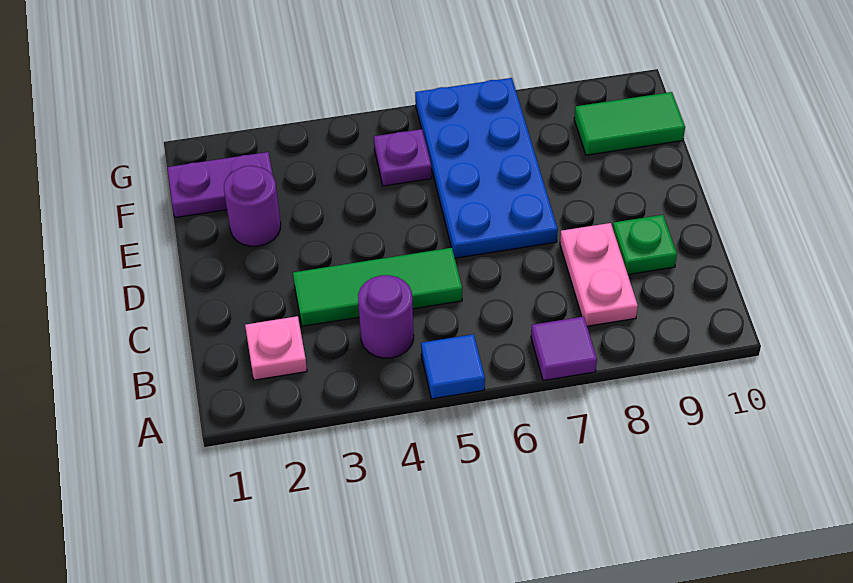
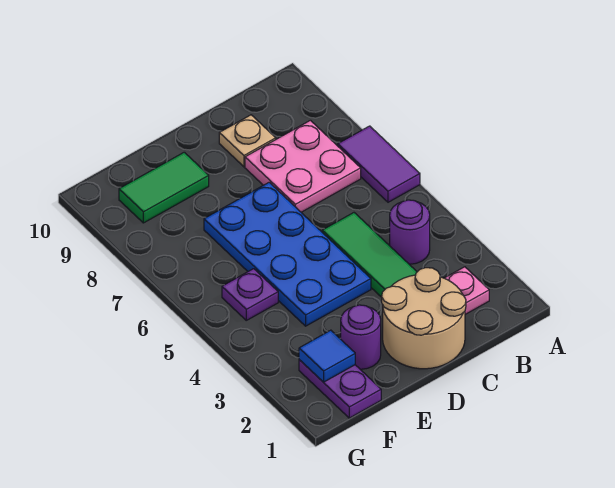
blue 1x1 tile [421,334,485,399] -> blue 1x1 tile moved to [299,330,355,382]
purple 1x1 tile [531,317,597,381] -> purple 1x2 tile [338,126,420,202]
pink 1x2 plate [560,223,638,326] -> pink 2x2 plate [245,120,361,212]
none -> tan 2x2 round brick [382,268,466,369]
green 1x1 plate [613,215,677,274] -> tan 1x1 plate [219,115,276,167]
blue 2x4 plate [415,78,558,258] -> blue 2x4 plate turned to [204,182,371,326]
green 1x2 tile [574,92,685,155] -> green 1x2 tile turned to [119,152,209,223]

